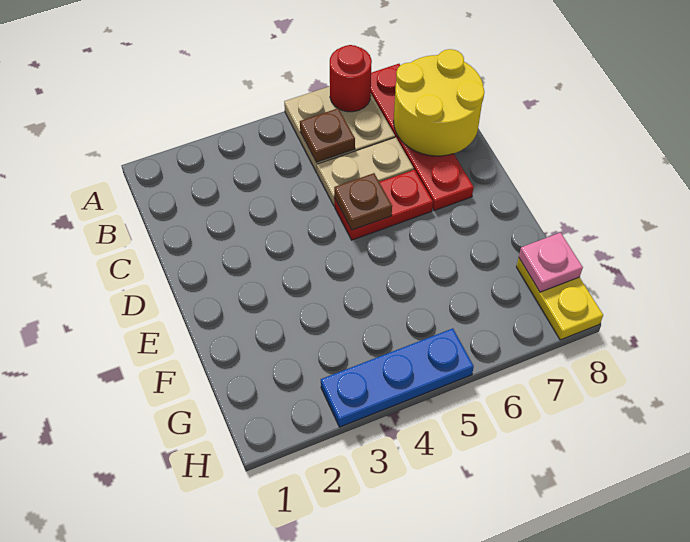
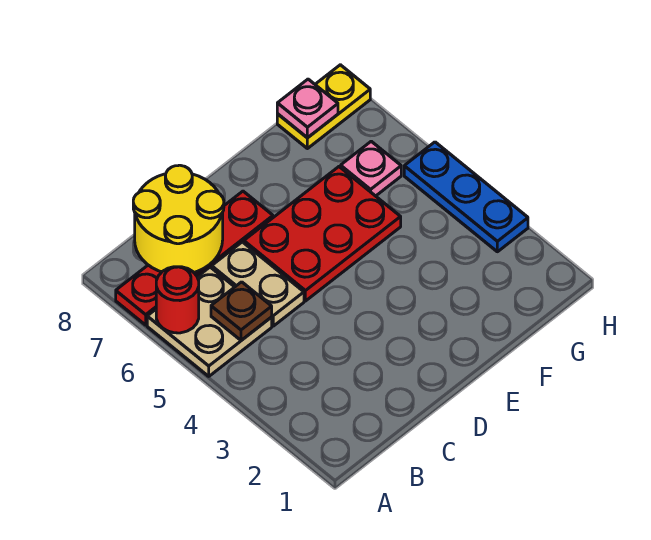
red 1x2 plate [334,170,433,240] -> red 2x3 plate [244,167,401,301]
brown 1x1 plate [334,173,392,230] -> none
none -> pink 1x1 plate [341,141,401,196]

